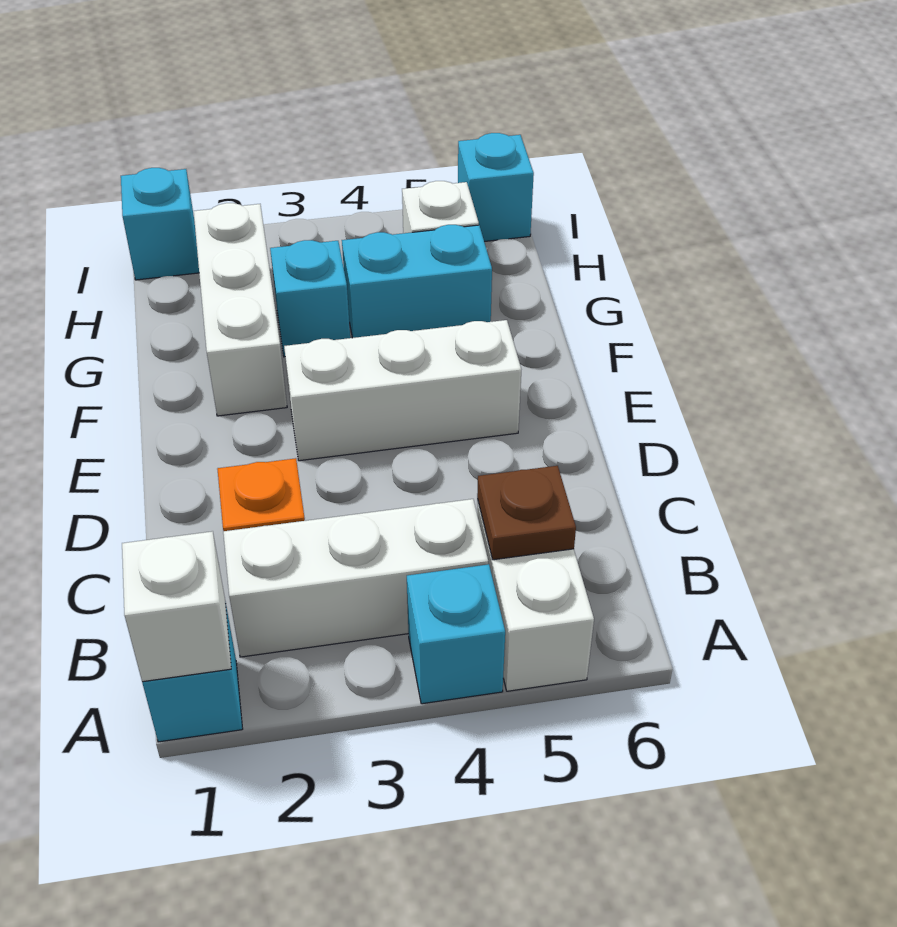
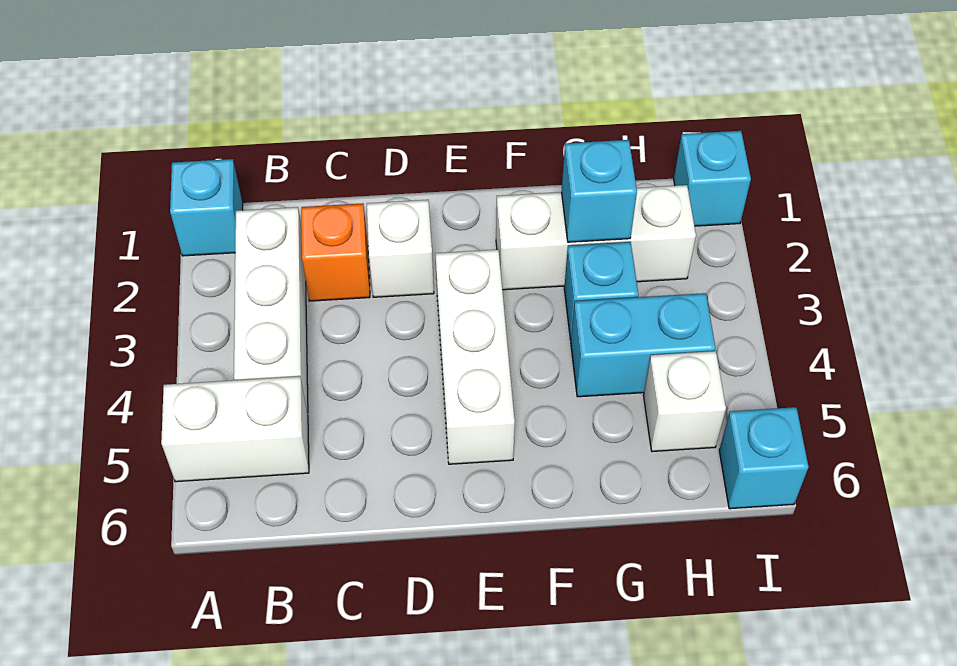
white 1x1 brick [122,531,231,682] -> white 1x1 brick moved to [367,200,434,297]
cyan 1x1 brick [407,564,505,704] -> cyan 1x1 brick moved to [562,140,637,242]
brown 1x1 plate [477,466,576,560] -> none
cyan 1x2 brick [342,225,492,338] -> cyan 1x2 brick turned to [571,293,715,397]

